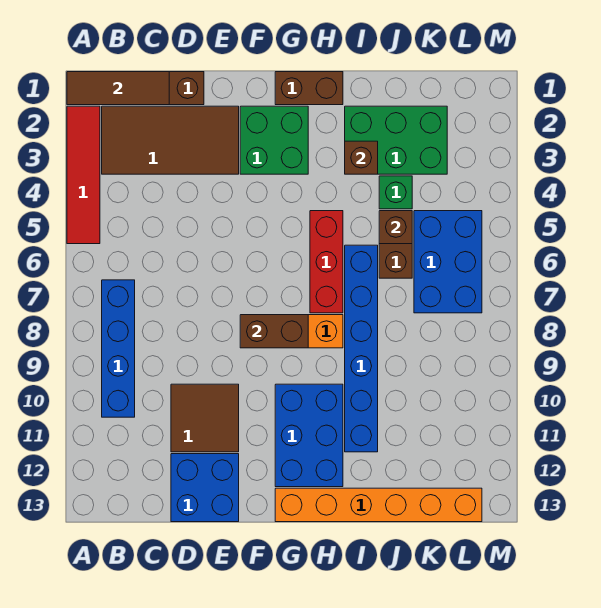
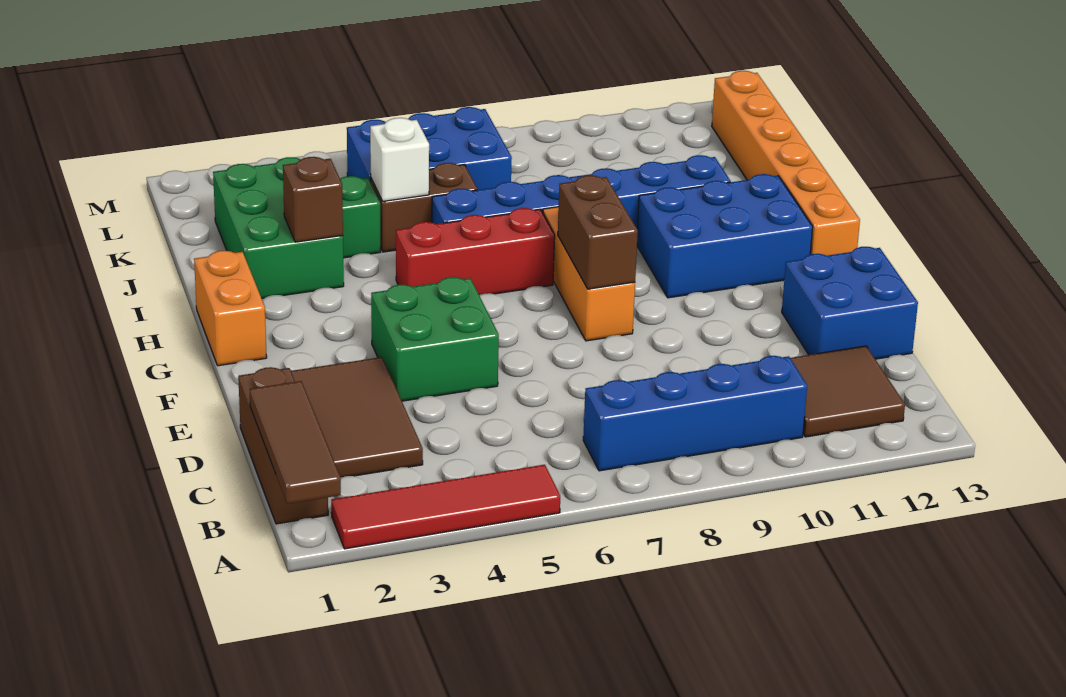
brown 2x4 tile [102,106,239,174] -> brown 2x3 tile [291,357,423,478]
brown 2x2 tile [171,384,239,452] -> brown 2x2 tile moved to [791,346,905,437]
green 2x2 brick [240,106,308,174] -> green 2x2 brick moved to [371,277,499,401]
brown 1x2 brick [275,72,343,105] -> orange 1x2 brick [194,250,267,366]
brown 1x1 brick [379,211,412,244] -> white 1x1 brick [370,118,429,201]

